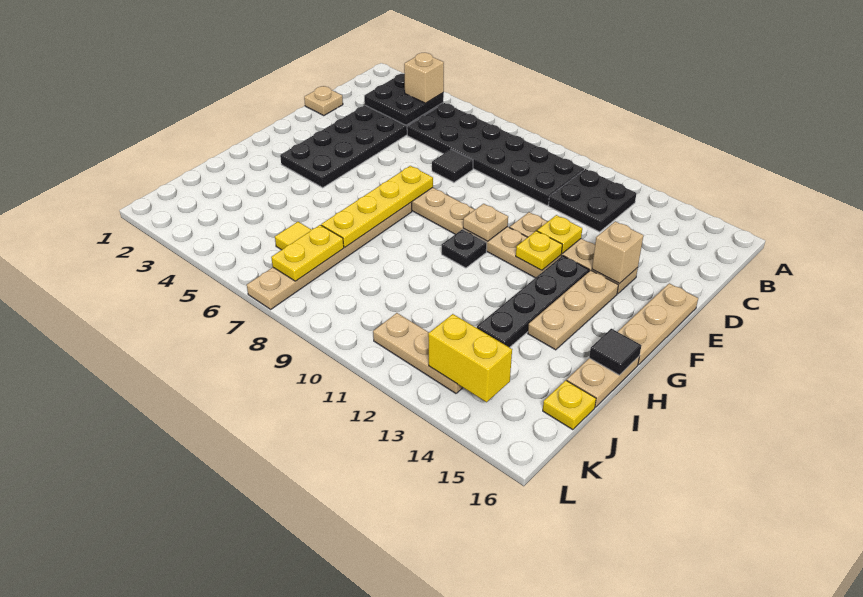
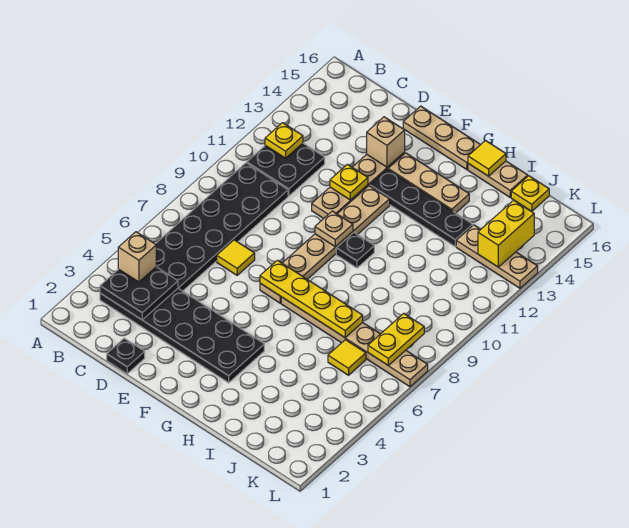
tan 1x1 plate [304,86,343,116] -> black 1x1 plate [107,338,145,374]
black 1x1 tile [432,149,473,182] -> yellow 1x1 tile [217,240,255,275]
yellow 1x1 plate [516,231,562,270] -> yellow 1x1 plate moved to [265,123,303,158]
black 1x1 tile [589,329,641,375] -> yellow 1x1 tile [468,141,506,176]
yellow 1x2 plate [271,225,344,281] -> yellow 1x2 plate turned to [368,313,424,366]
tan 1x3 plate [373,313,463,393] -> tan 1x3 plate turned to [456,225,538,288]

